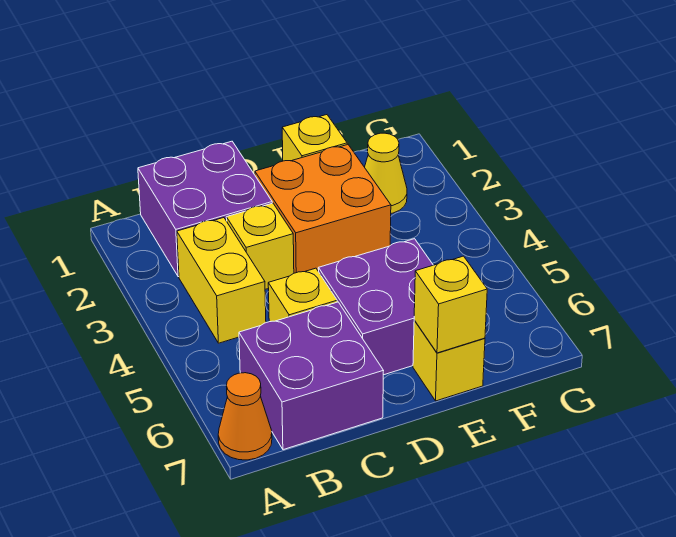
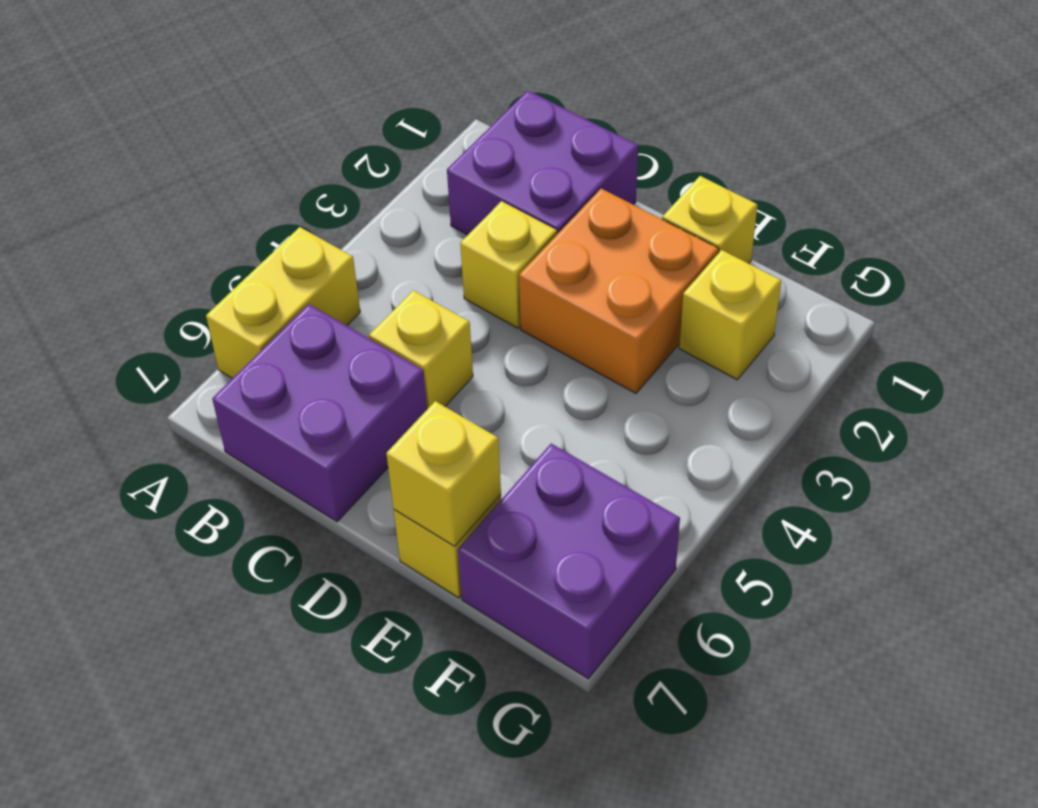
orange 1x1 cone [218,373,272,460] -> none
yellow 1x2 brick [177,218,266,343] -> yellow 1x2 brick moved to [206,227,360,378]
purple 2x2 brick [318,239,433,375] -> purple 2x2 brick moved to [458,444,680,679]
yellow 1x1 cone [365,133,407,213] -> yellow 1x1 brick [679,250,781,380]

